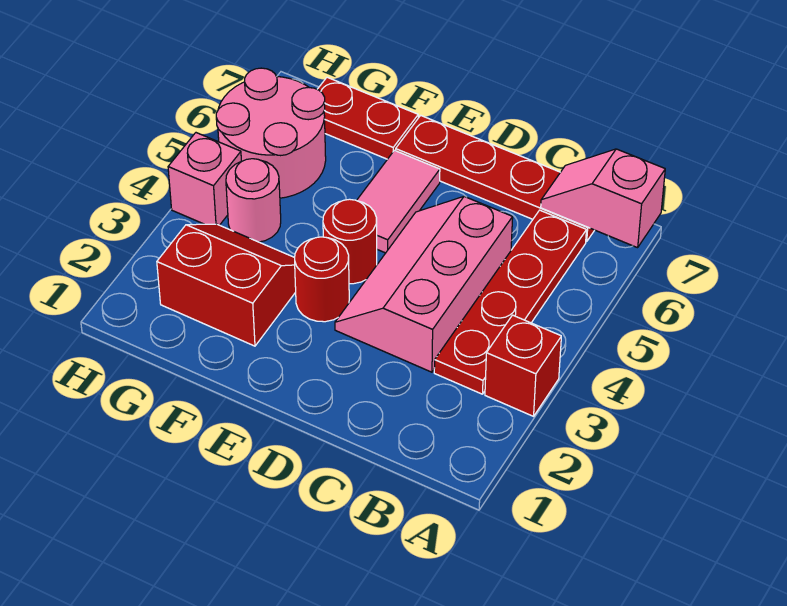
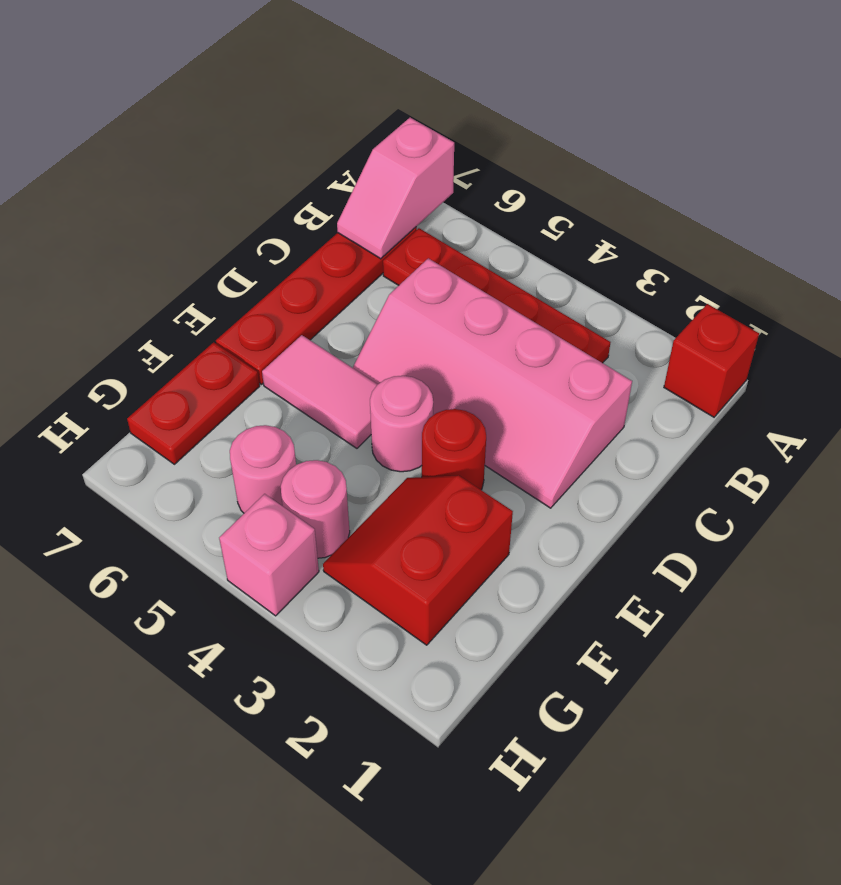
red 1x1 brick [485,315,561,416] -> red 1x1 brick moved to [664,304,759,417]
pink 2x3 slope [335,197,513,372] -> pink 2x4 slope [353,258,632,508]
red 1x1 round brick [323,199,377,284] -> pink 1x1 round brick [370,376,433,472]
pink 2x2 round brick [216,68,326,198] -> pink 1x1 round brick [230,425,296,513]

